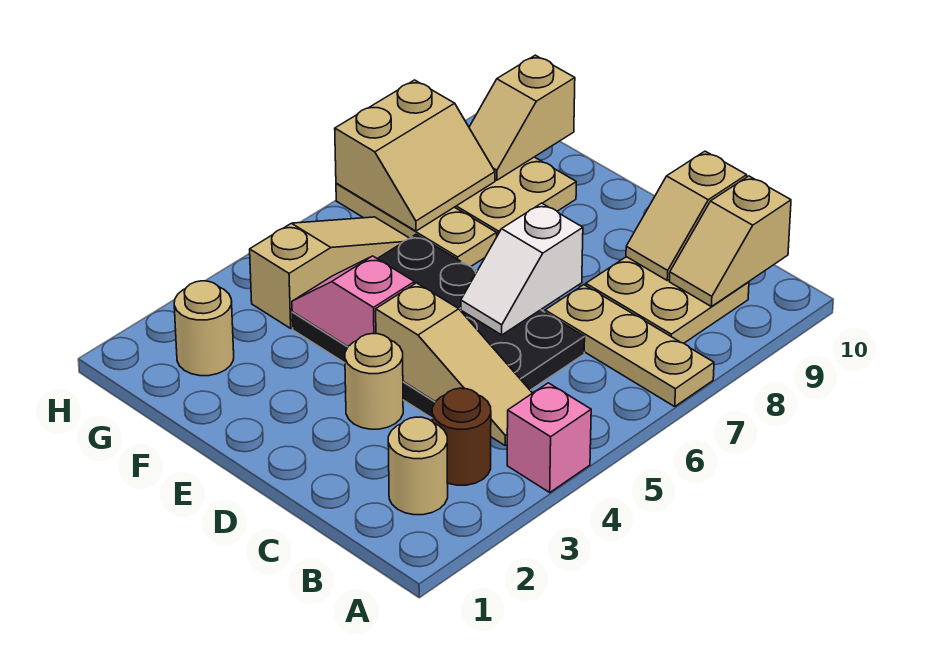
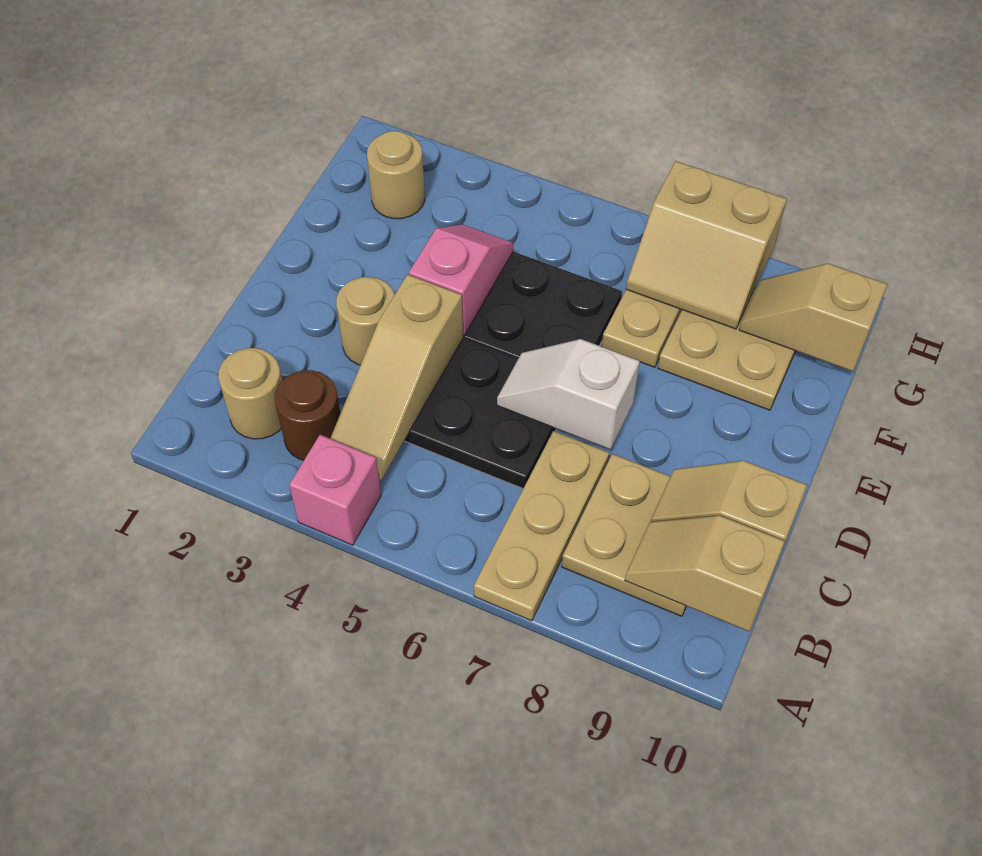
tan 1x3 slope [250,217,409,328] -> none

